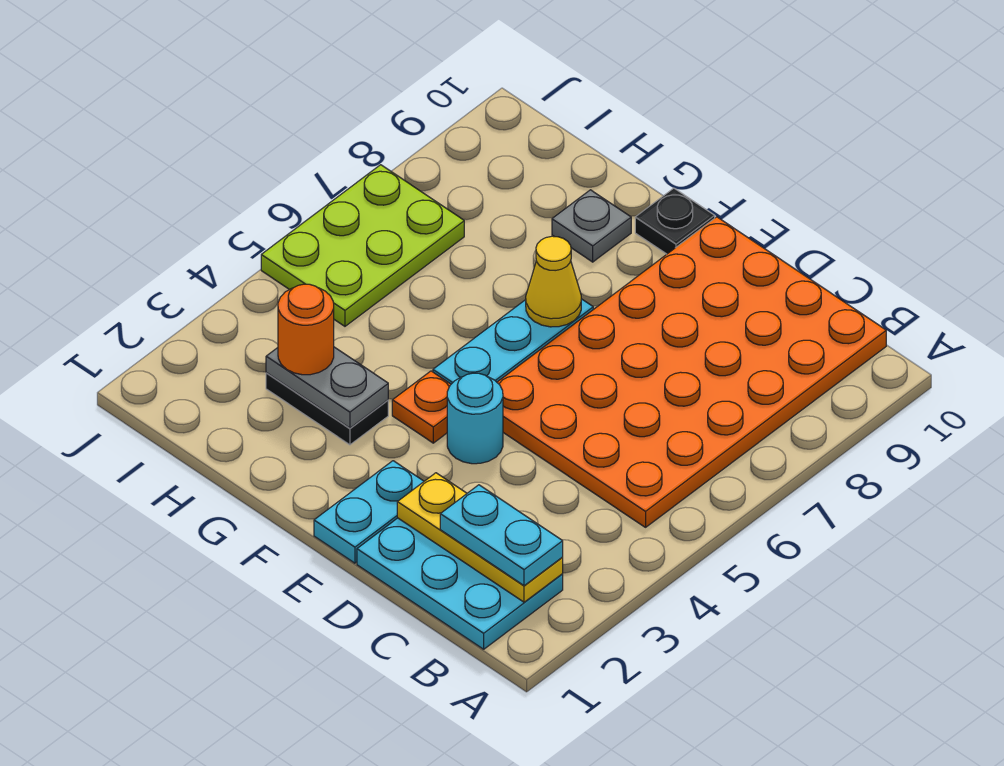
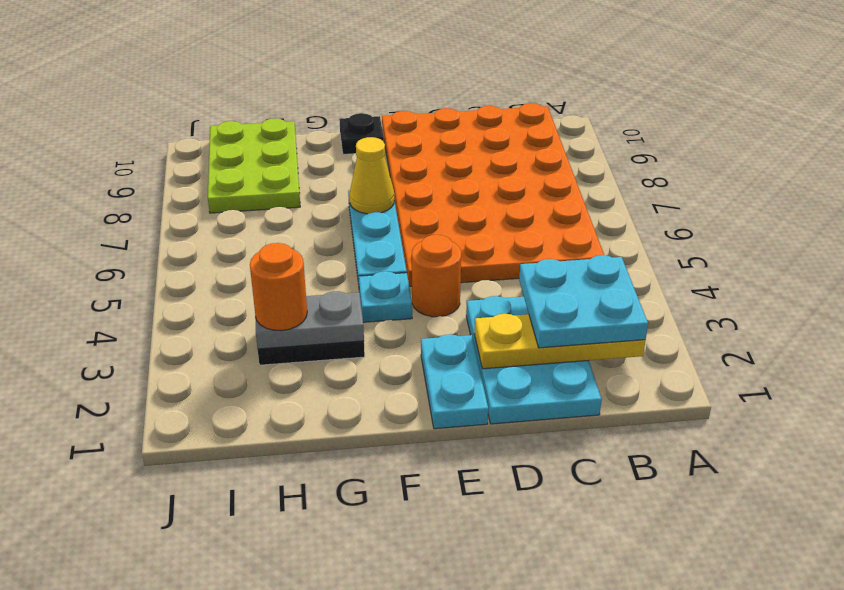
cyan 2x3 plate [357,518,563,649] -> cyan 2x3 plate turned to [466,296,602,424]
cyan 1x2 plate [440,485,563,586] -> cyan 2x2 plate [519,255,648,348]
cyan 1x1 round brick [447,373,503,464] -> orange 1x1 round brick [412,235,461,317]
orange 1x1 plate [392,371,451,443] -> cyan 1x1 plate [359,271,412,322]
grey 1x1 plate [552,190,631,262] -> none
lime 2x3 plate [261,165,464,326] -> lime 2x3 plate moved to [208,118,300,213]

